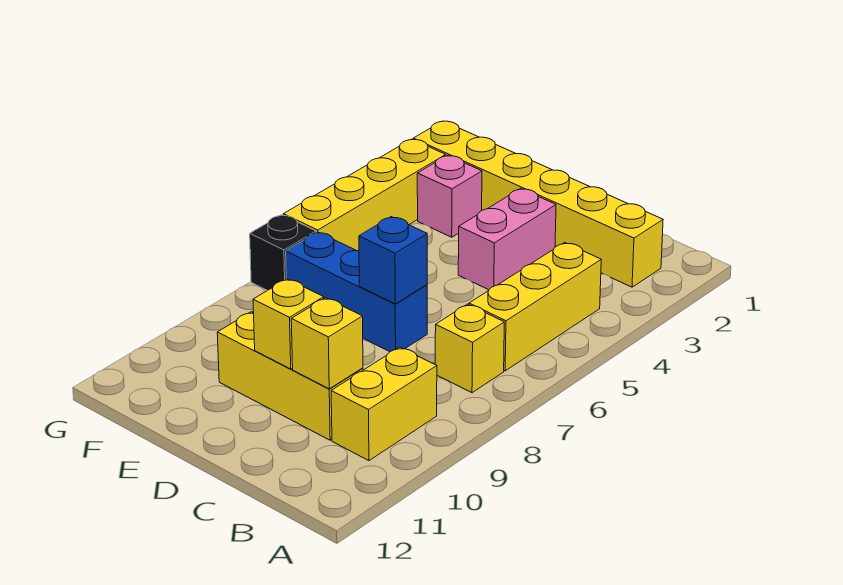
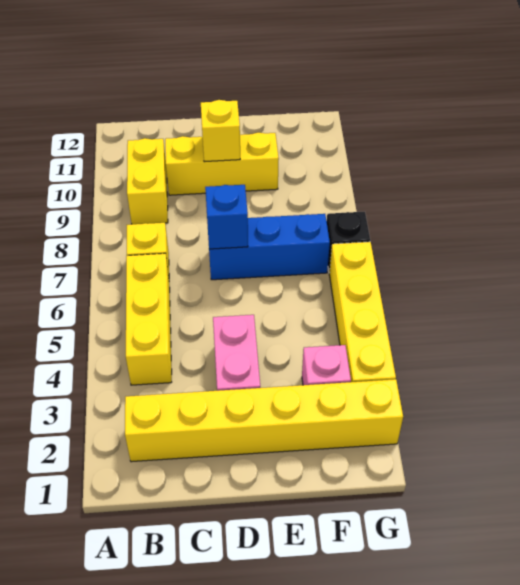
yellow 1x1 brick [291,298,363,389] -> none

